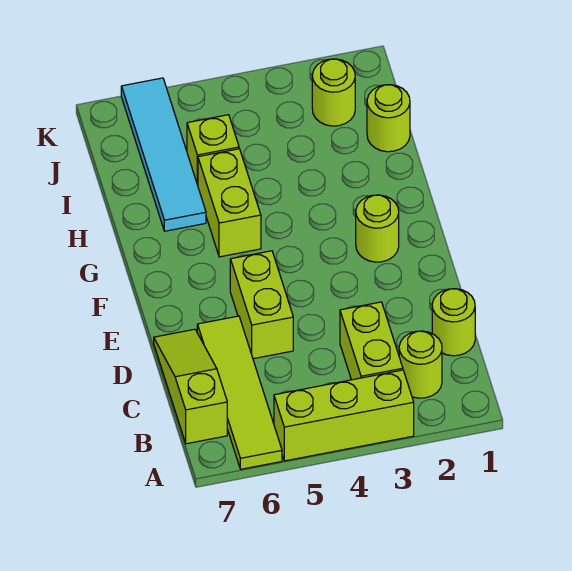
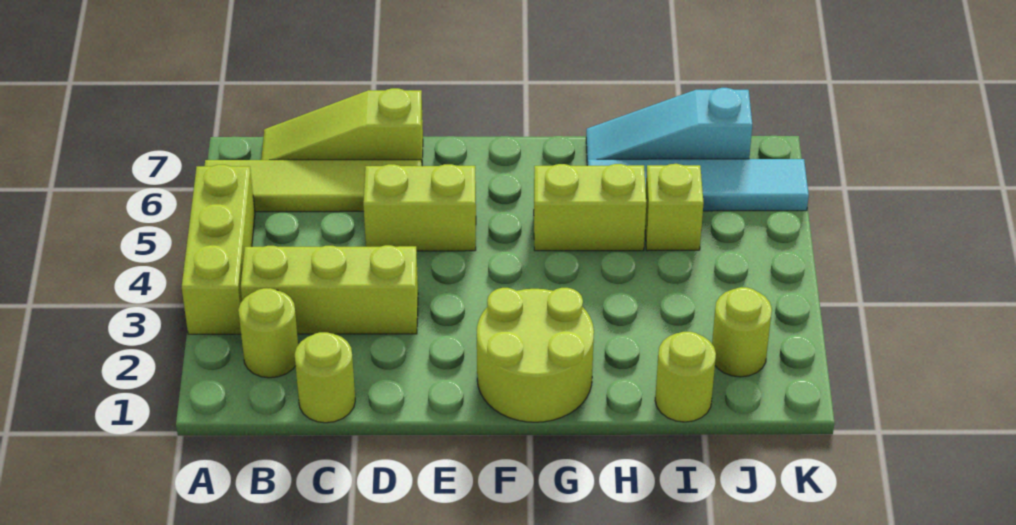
lime 1x2 brick [340,302,403,380] -> lime 1x3 brick [241,245,418,334]
lime 1x3 slope [154,329,227,444] -> lime 1x3 slope turned to [261,88,423,163]
lime 1x1 round brick [356,195,399,262] -> lime 2x2 round brick [477,288,594,422]
none -> cyan 1x3 slope [586,88,752,165]

